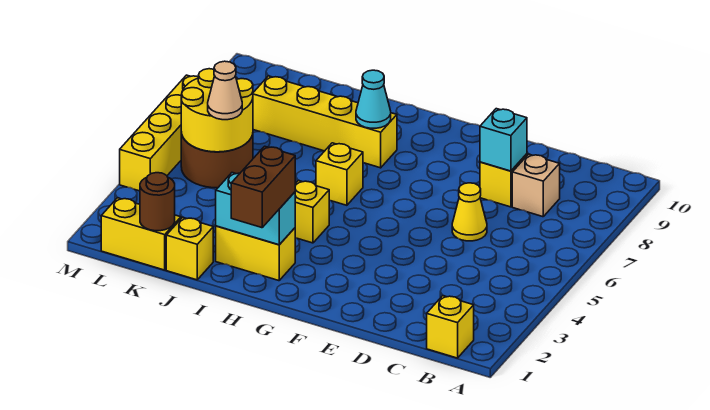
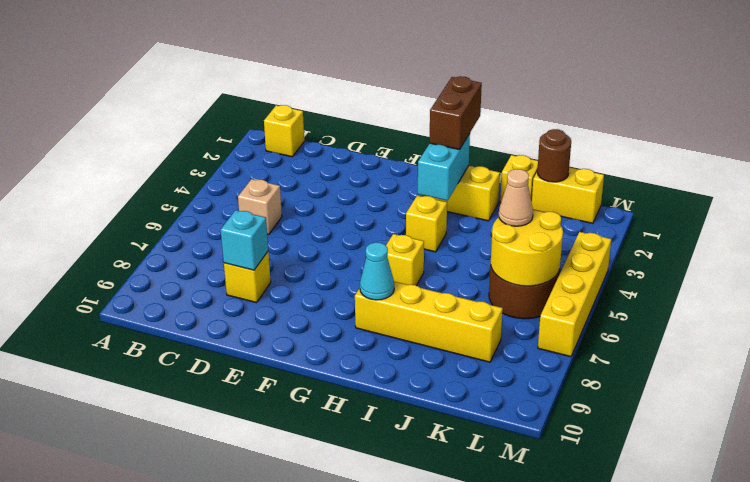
tan 1x1 brick [512,154,560,217] -> tan 1x1 brick moved to [238,179,282,235]
yellow 1x1 cone [452,183,487,241] -> none
cyan 1x2 brick [216,173,295,245] -> cyan 1x2 brick turned to [418,134,470,201]

